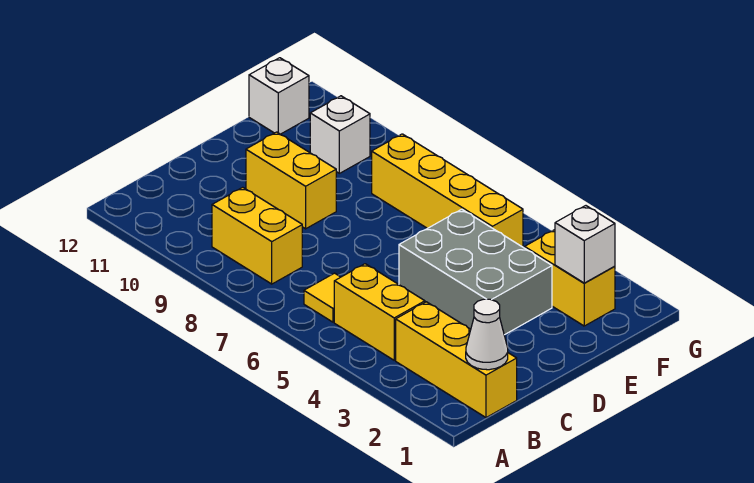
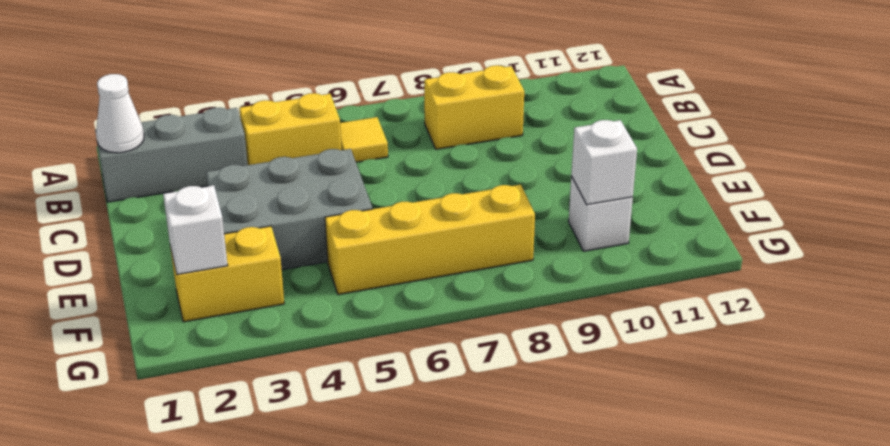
yellow 1x3 brick [396,302,517,418] -> grey 1x3 brick [95,108,247,202]
yellow 1x2 brick [246,132,336,229] -> none
white 1x1 brick [249,58,309,134] -> white 1x1 brick moved to [571,120,637,205]

